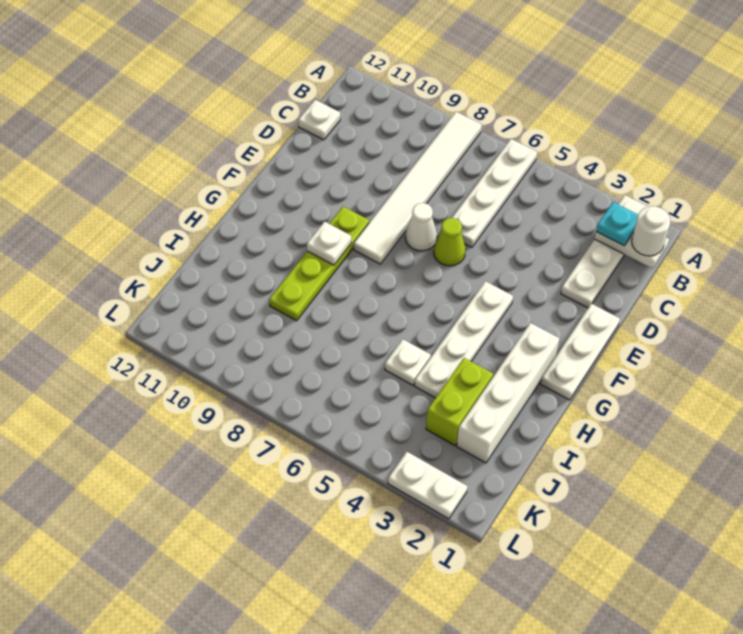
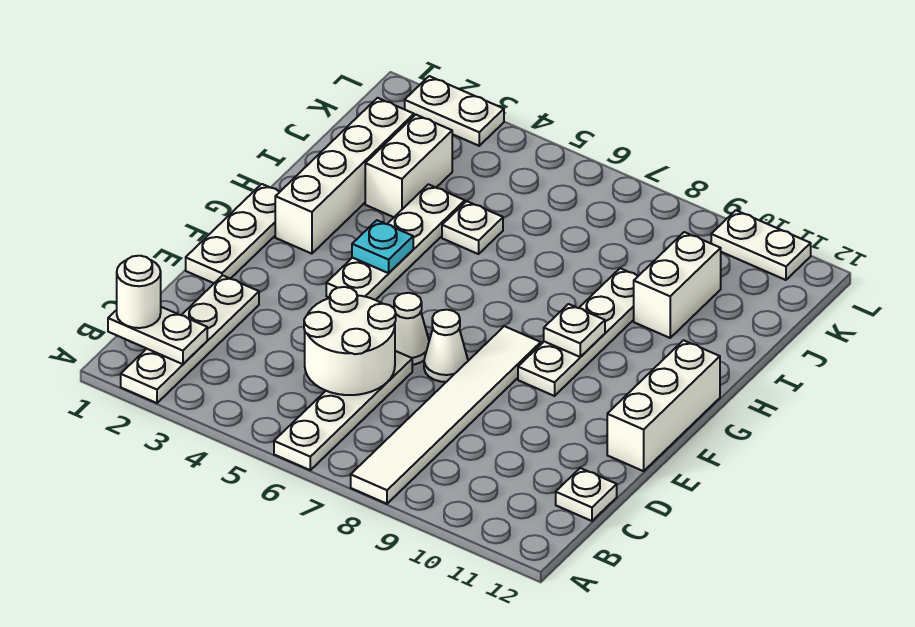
cyan 1x1 plate [596,202,638,246] -> cyan 1x1 plate moved to [352,220,413,273]
none -> white 2x2 round brick [304,287,396,395]
lime 1x1 cone [434,218,466,266] -> white 1x1 cone [394,293,429,365]
none -> white 1x3 brick [607,340,720,471]
lime 1x4 plate [269,207,369,321] -> white 1x4 plate [518,268,638,396]
lime 1x2 brick [426,358,493,445] -> white 1x2 brick [365,115,452,217]
none -> white 1x2 brick [634,232,721,338]
none -> white 1x2 plate [711,210,811,280]

